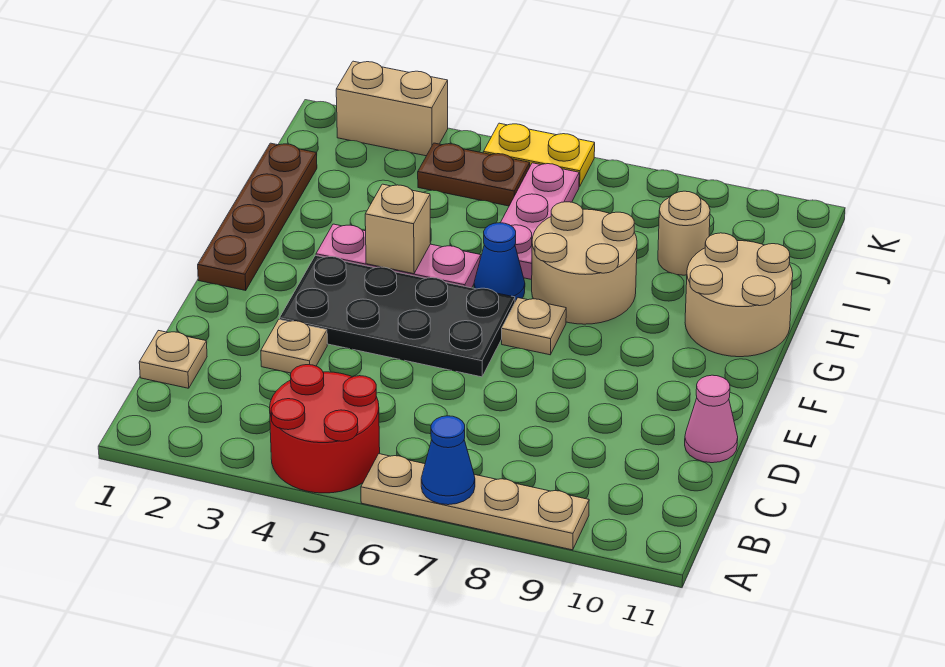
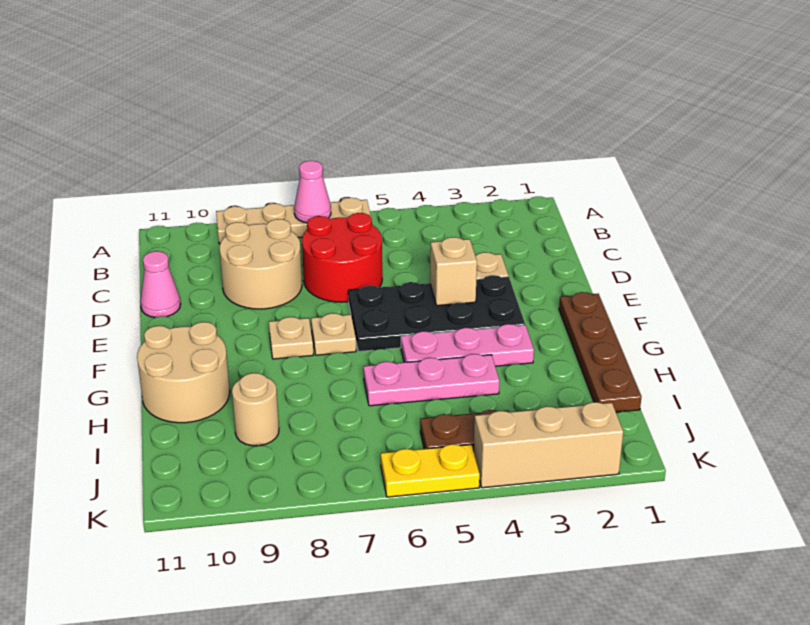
red 2x2 round brick [270,365,380,493] -> red 2x2 round brick moved to [302,213,382,302]
blue 1x1 cone [421,416,475,505] -> pink 1x1 cone [294,161,331,223]
tan 1x1 plate [139,330,207,388] -> tan 1x1 plate moved to [269,317,313,359]
tan 1x1 brick [365,184,431,274] -> tan 1x1 brick moved to [430,237,477,306]
blue 1x1 cone [474,223,525,301] -> none
tan 2x2 round brick [532,202,637,324] -> tan 2x2 round brick moved to [220,219,302,309]
pink 1x3 plate [501,163,579,280] -> pink 1x3 plate turned to [363,354,499,406]
tan 1x2 brick [336,61,448,156] -> tan 1x3 brick [474,402,623,488]

